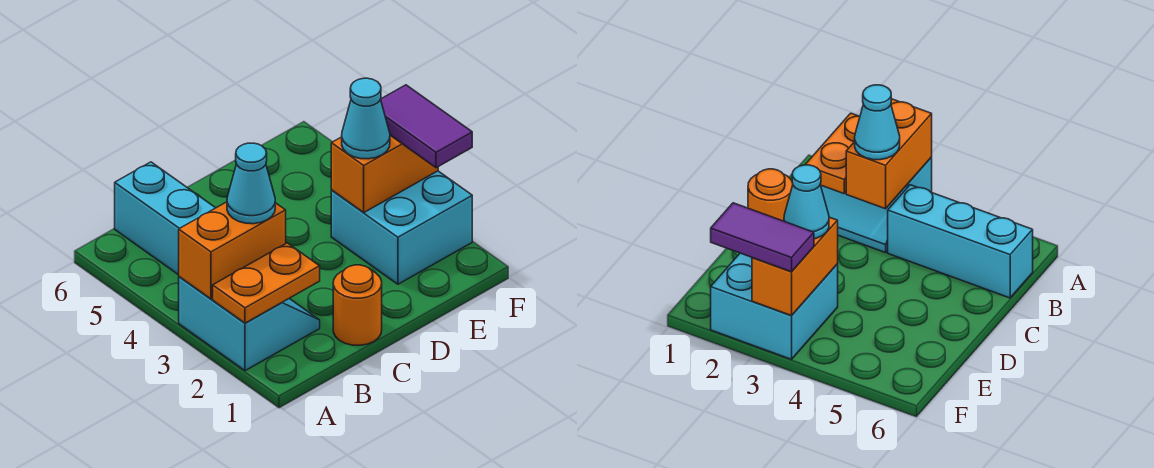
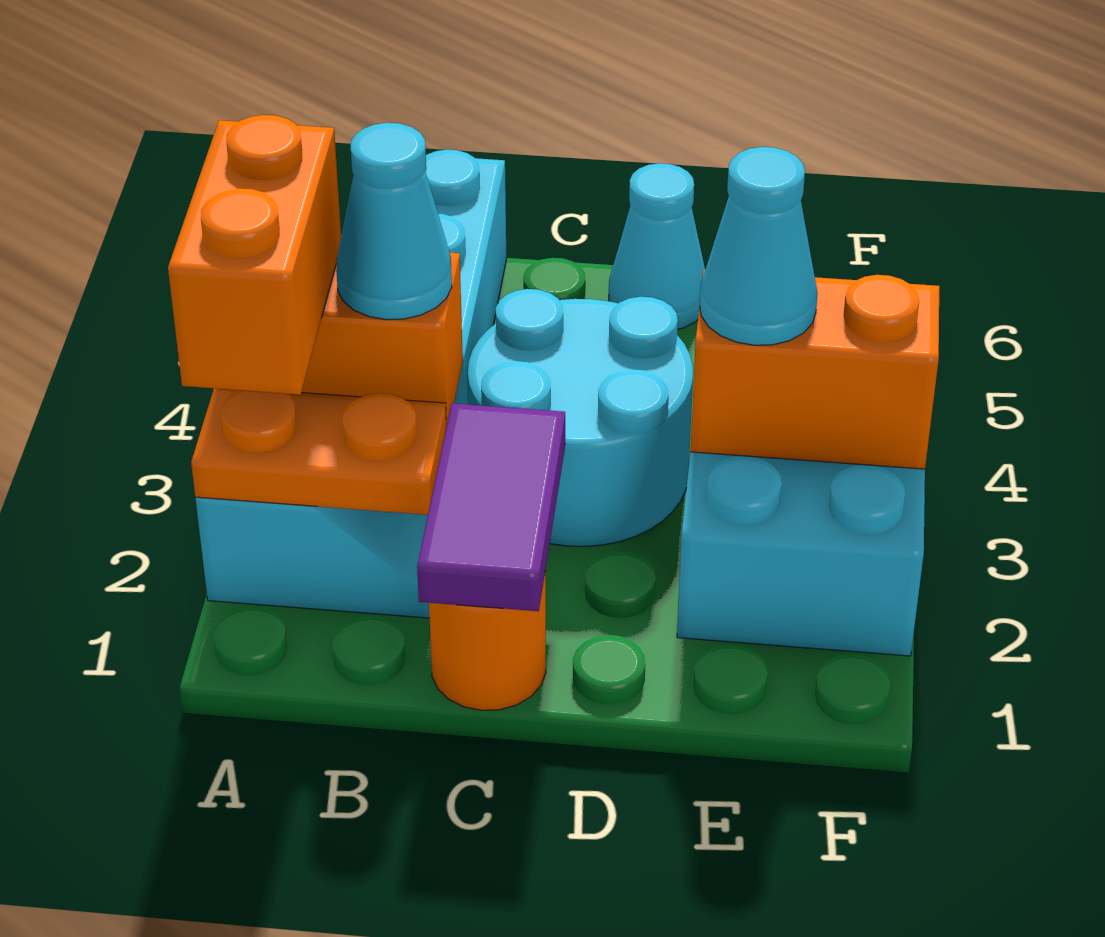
none -> orange 1x2 brick [168,115,341,395]
none -> cyan 2x2 round brick [468,289,693,546]
none -> cyan 1x1 cone [609,163,705,329]
purple 1x2 tile [381,85,472,168] -> purple 1x2 tile moved to [417,403,565,611]

